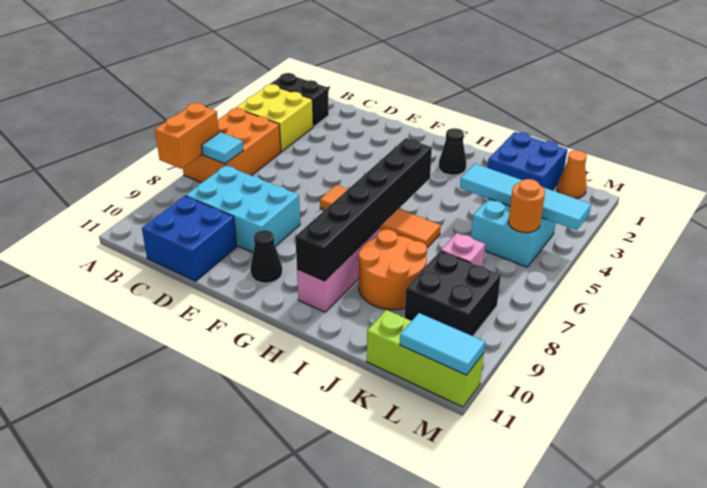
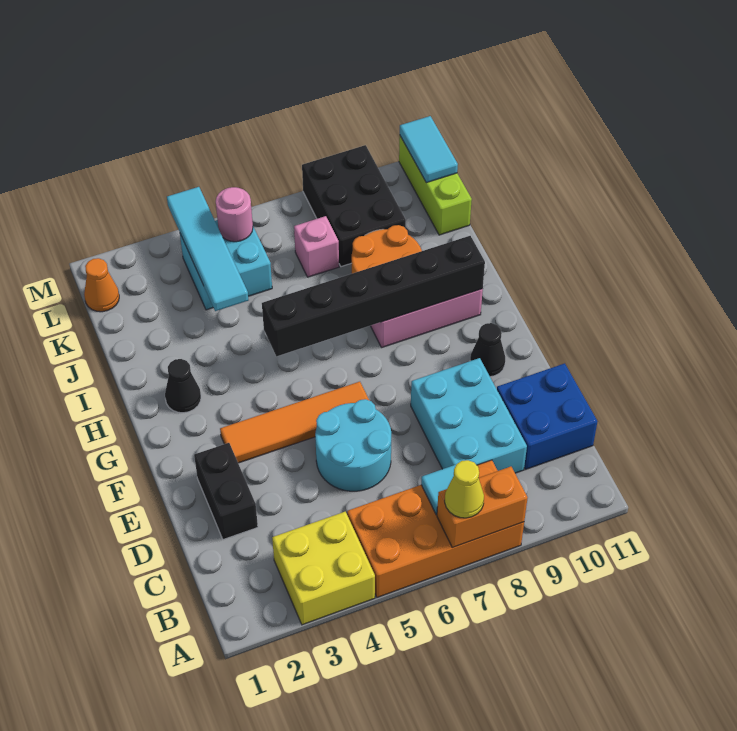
black 1x2 brick [270,73,329,127] -> black 1x2 brick moved to [194,443,258,539]
orange 2x3 brick [183,108,281,183] -> orange 2x4 brick [347,460,524,597]
none -> yellow 1x1 cone [445,460,484,518]
none -> cyan 2x2 round brick [315,399,391,491]
orange 1x4 tile [320,185,441,248] -> orange 1x4 tile turned to [220,382,369,463]
blue 2x2 brick [488,132,567,190] -> none
black 2x2 brick [405,251,501,336] -> black 2x3 brick [302,145,406,267]
orange 1x1 round brick [508,179,545,233] -> pink 1x1 round brick [216,187,253,242]

